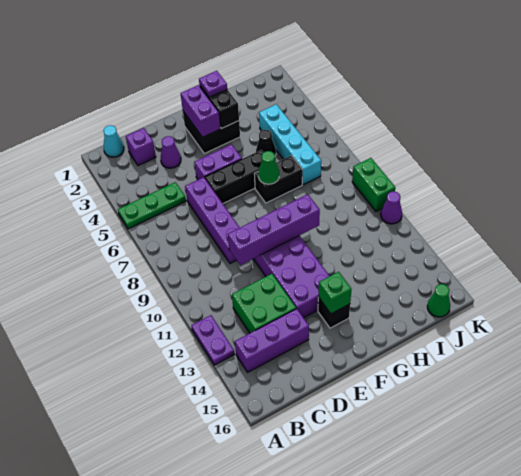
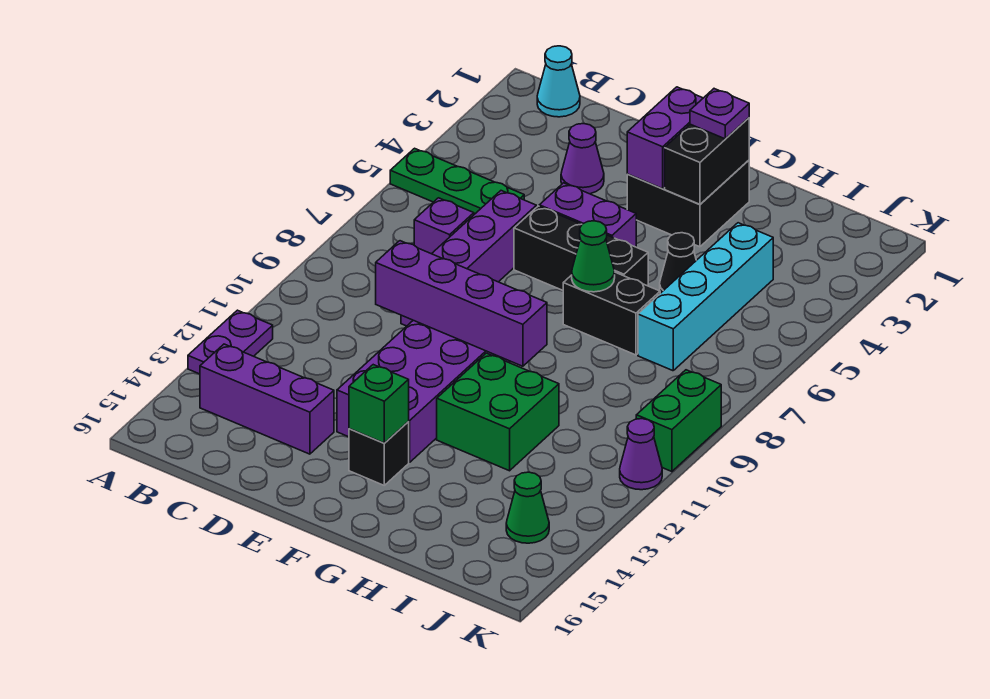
purple 1x1 brick [126,128,156,165] -> purple 1x1 brick moved to [414,198,474,254]
green 2x2 brick [232,274,296,333] -> green 2x2 brick moved to [437,353,559,471]
green 1x1 cone [427,284,450,317] -> green 1x1 cone moved to [506,472,549,543]

